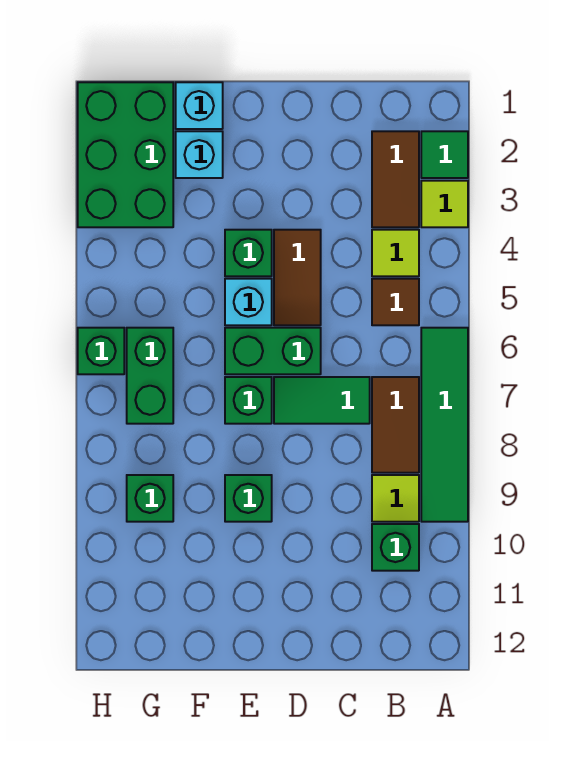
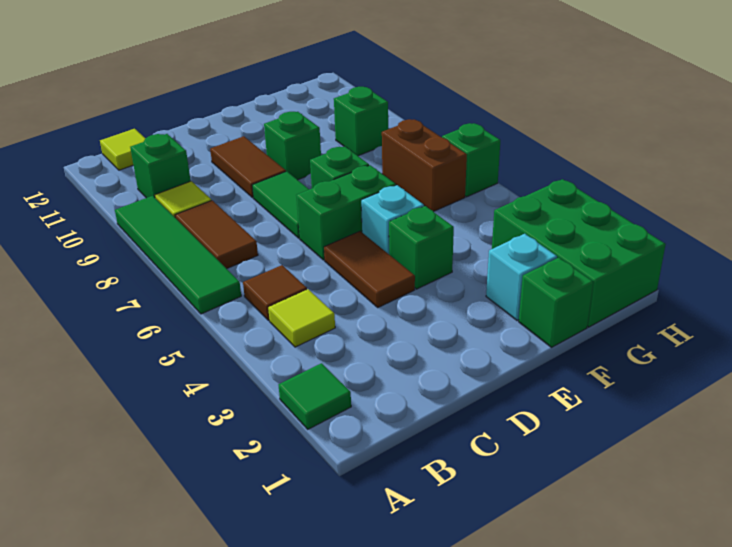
lime 1x1 tile [421,181,468,227] -> lime 1x1 tile moved to [100,129,146,170]
brown 1x2 tile [372,131,419,227] -> brown 1x2 tile moved to [210,136,286,198]
green 1x2 tile [274,377,370,424] -> green 1x2 tile turned to [252,171,309,238]
cyan 1x1 brick [176,82,223,129] -> green 1x1 brick [519,258,593,347]
green 1x2 brick [127,328,173,424] -> brown 1x2 brick [382,119,467,211]

